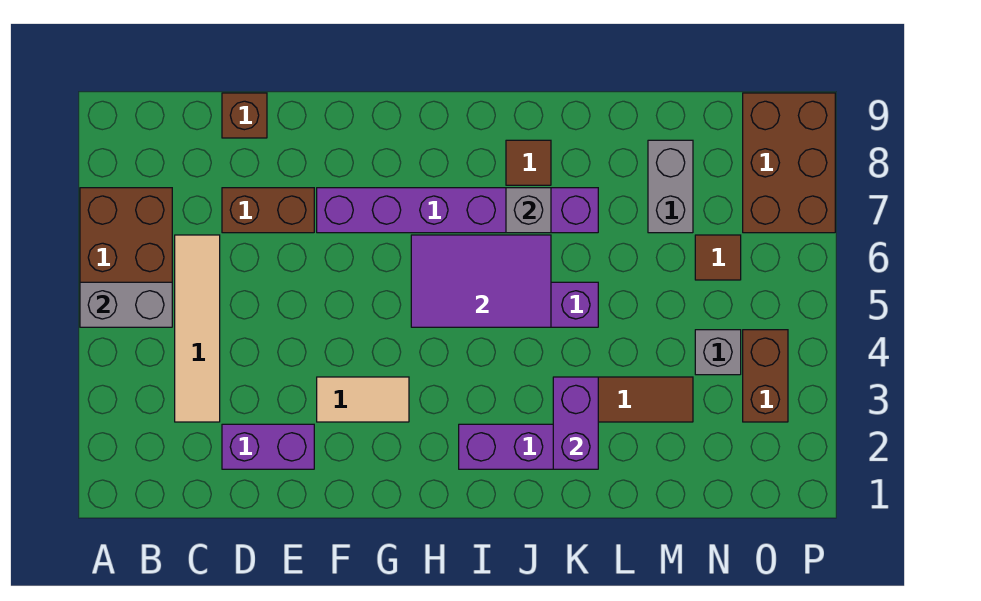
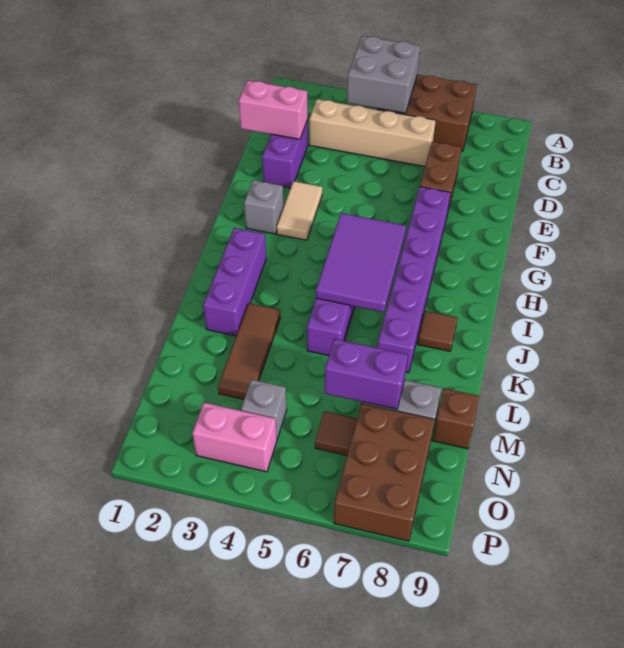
grey 1x2 brick [80,282,172,327] -> grey 2x2 brick [347,36,420,113]
tan 1x4 tile [175,235,220,422] -> tan 1x4 brick [309,99,436,167]
none -> pink 1x2 brick [239,80,308,139]
brown 1x1 brick [222,93,267,138] -> brown 1x1 brick moved to [433,388,479,449]
grey 1x1 brick [506,188,551,233] -> grey 1x1 brick moved to [244,180,284,234]
purple 1x2 brick [553,377,598,469] -> purple 1x2 brick moved to [325,339,408,409]
brown 1x2 brick [743,330,788,422] -> pink 1x2 brick [192,403,277,472]
brown 2x3 brick [743,93,835,233] -> brown 2x3 brick turned to [334,403,435,541]

